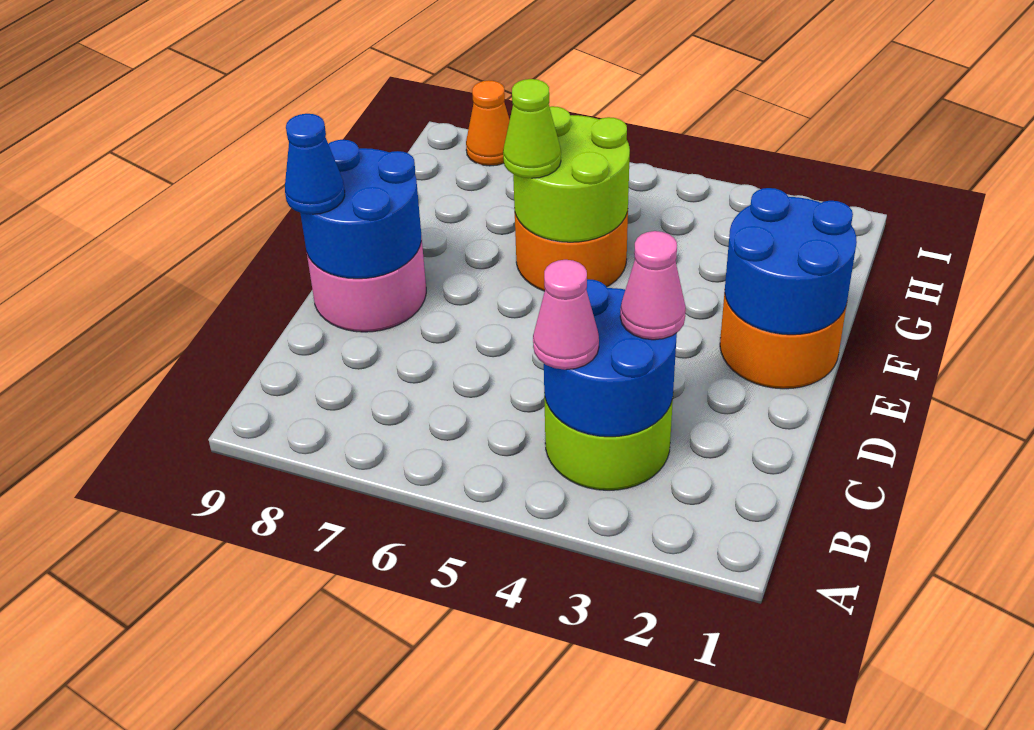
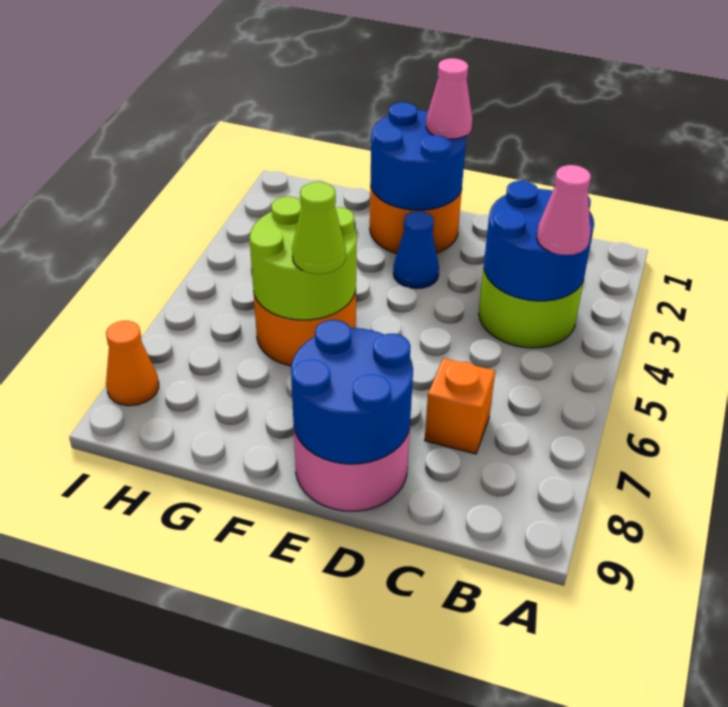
pink 1x1 cone [620,231,686,340] -> pink 1x1 cone moved to [426,58,472,139]
none -> orange 1x1 brick [425,358,495,454]
blue 1x1 cone [285,114,345,214] -> blue 1x1 cone moved to [393,211,439,289]

